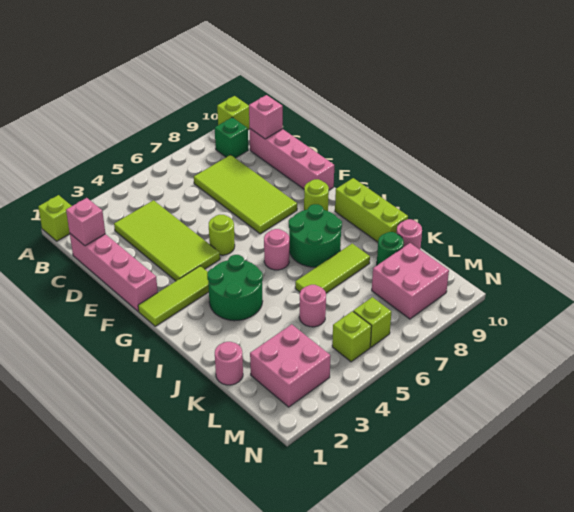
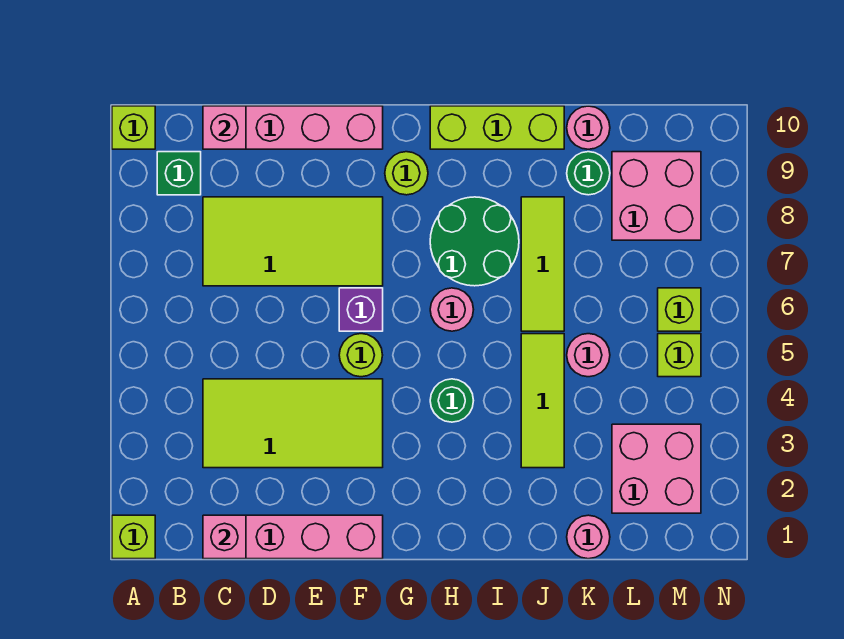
none -> purple 1x1 brick [339,288,383,331]
lime 1x3 tile [138,266,209,326] -> lime 1x3 tile moved to [521,334,564,468]
green 2x2 round brick [207,255,263,321] -> green 1x1 round brick [430,379,474,422]

